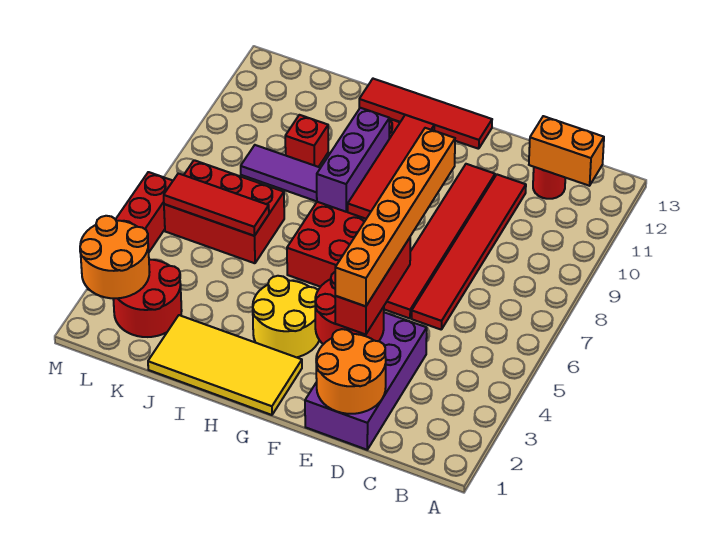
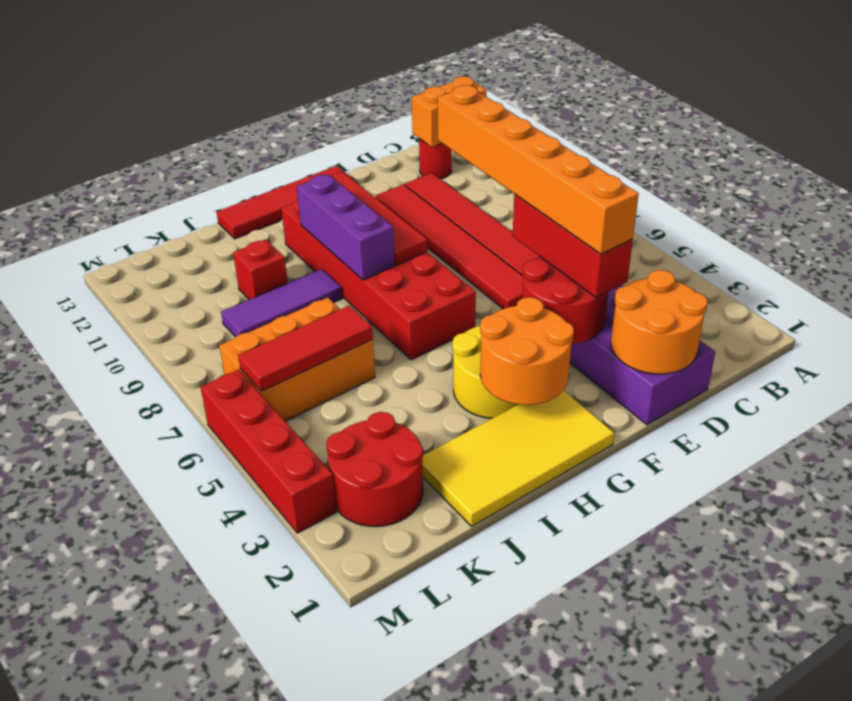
red 2x3 brick [164,160,284,263] -> orange 2x3 brick [219,298,375,421]
orange 2x2 round brick [80,216,150,298] -> orange 2x2 round brick moved to [480,297,574,405]

